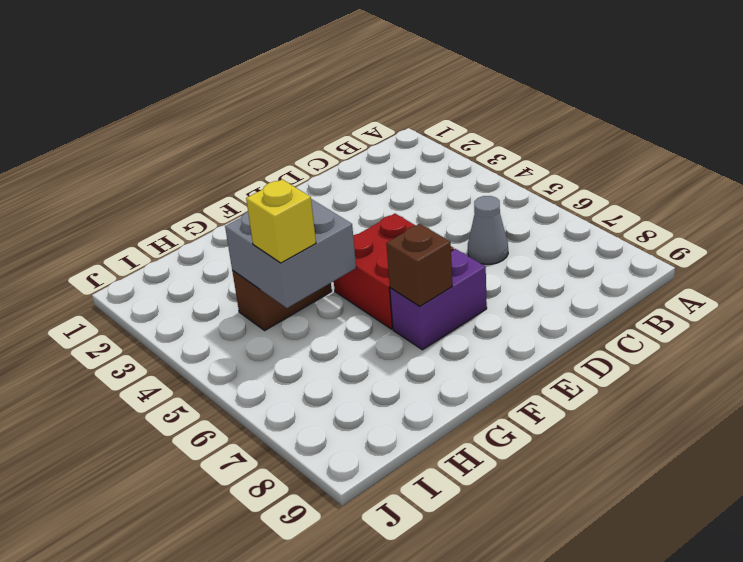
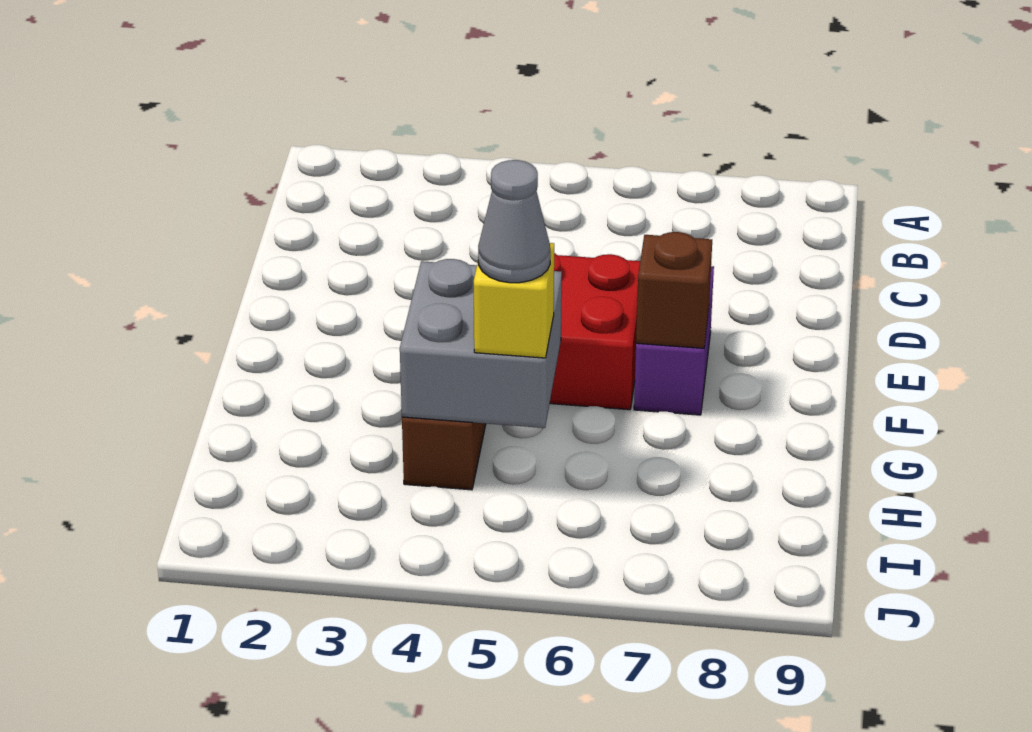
grey 1x1 cone [468,196,508,264] -> grey 1x1 cone moved to [478,160,550,283]

